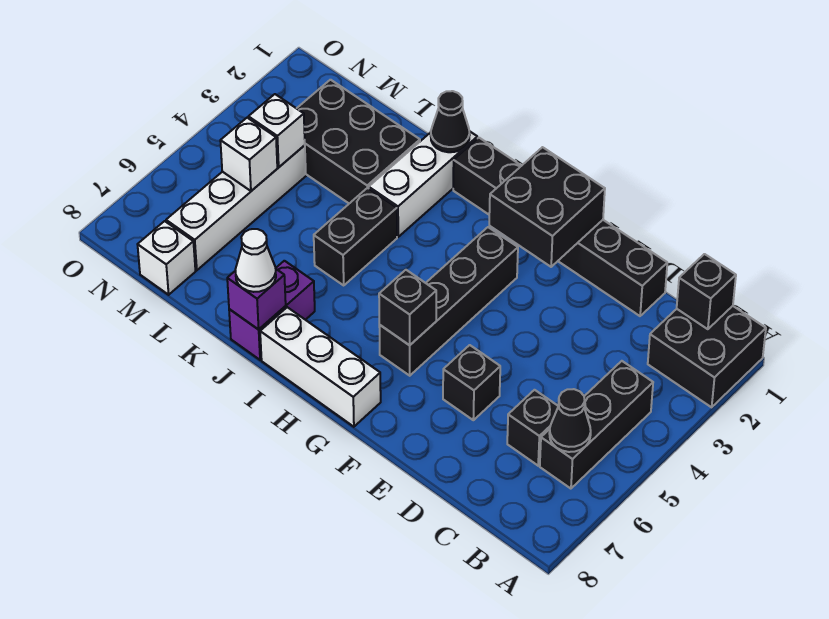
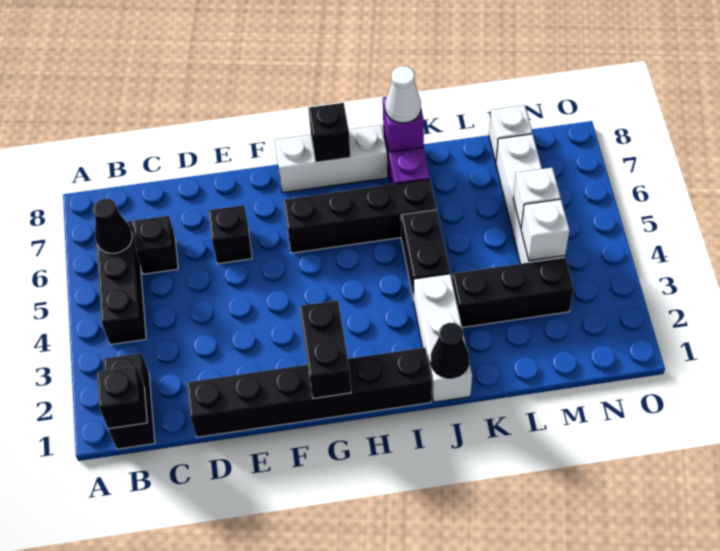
black 2x2 brick [648,306,766,407] -> black 1x2 brick [104,353,155,449]
black 2x2 brick [489,147,605,267] -> black 1x2 brick [300,300,351,399]
black 1x4 brick [379,227,518,376] -> black 1x4 brick turned to [284,179,436,253]
black 1x1 brick [379,270,436,345] -> black 1x1 brick moved to [308,103,350,162]
black 2x3 brick [297,80,420,203] -> black 1x3 brick [452,257,574,327]

